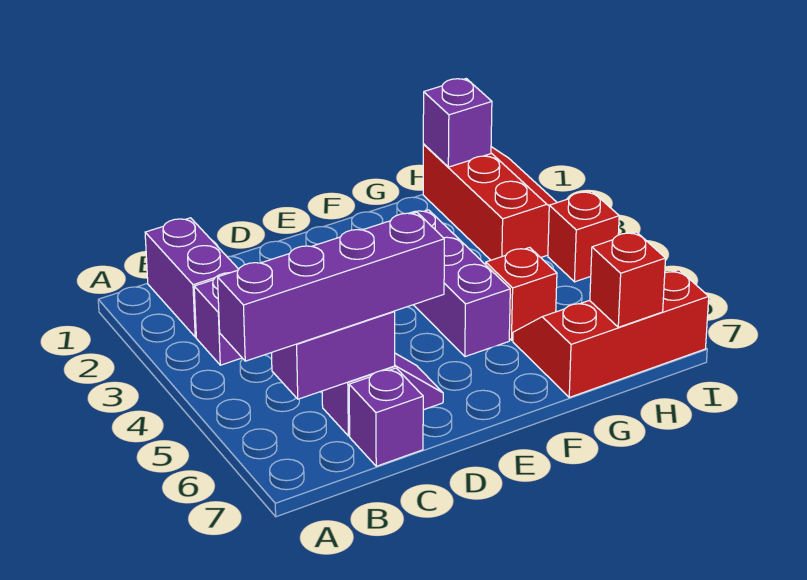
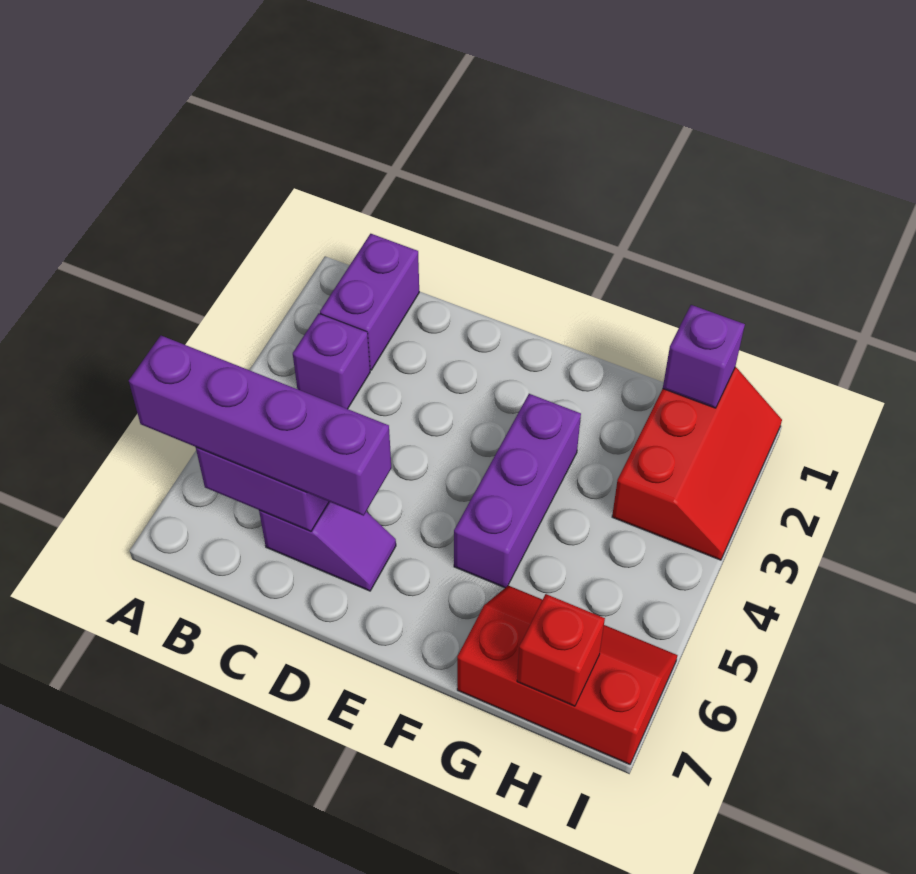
purple 1x1 brick [349,368,423,466] -> none
red 1x1 brick [486,247,557,340] -> none
red 1x1 brick [548,191,619,282] -> none

